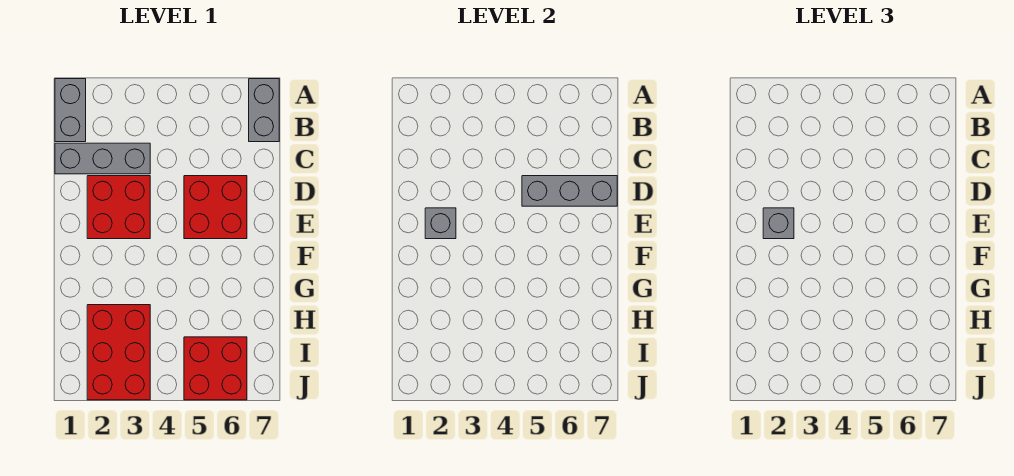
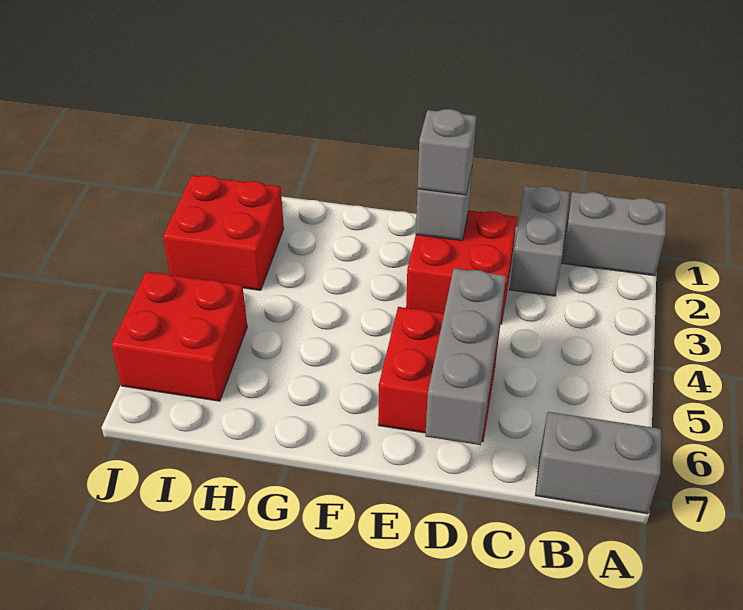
grey 1x3 brick [55,143,150,174] -> grey 1x2 brick [509,186,570,296]
red 2x3 brick [87,305,150,400] -> red 2x2 brick [163,175,284,290]

